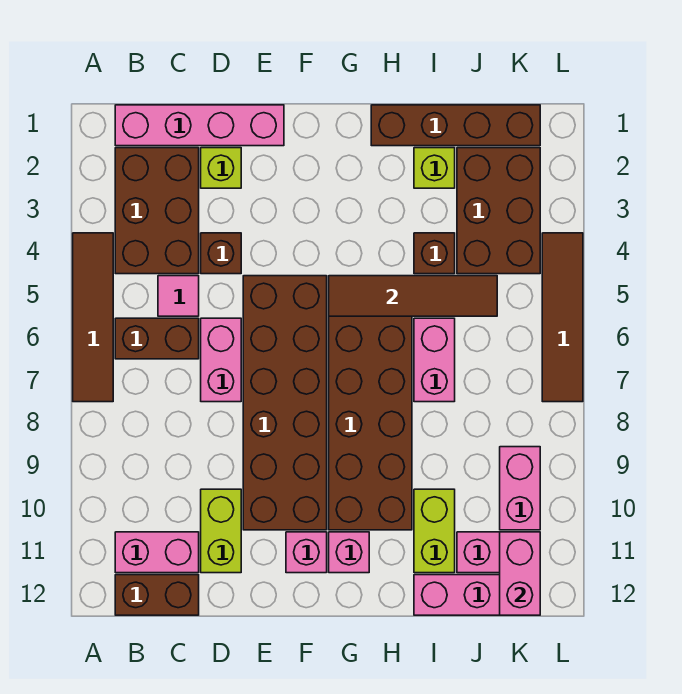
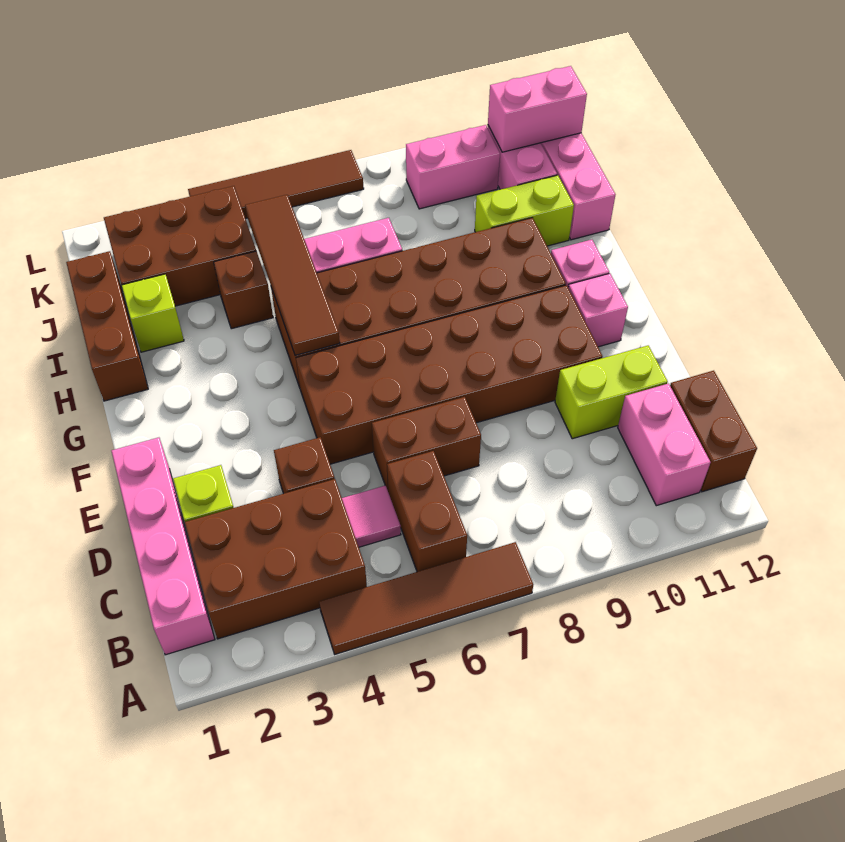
pink 1x2 brick [201,318,241,402] -> brown 1x2 brick [372,397,481,490]
brown 1x4 brick [371,105,540,146] -> brown 1x3 brick [66,251,148,401]

